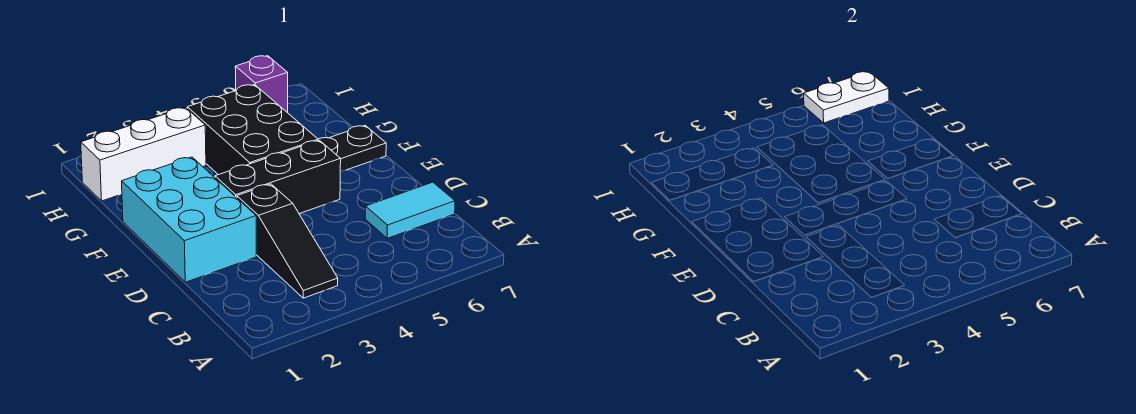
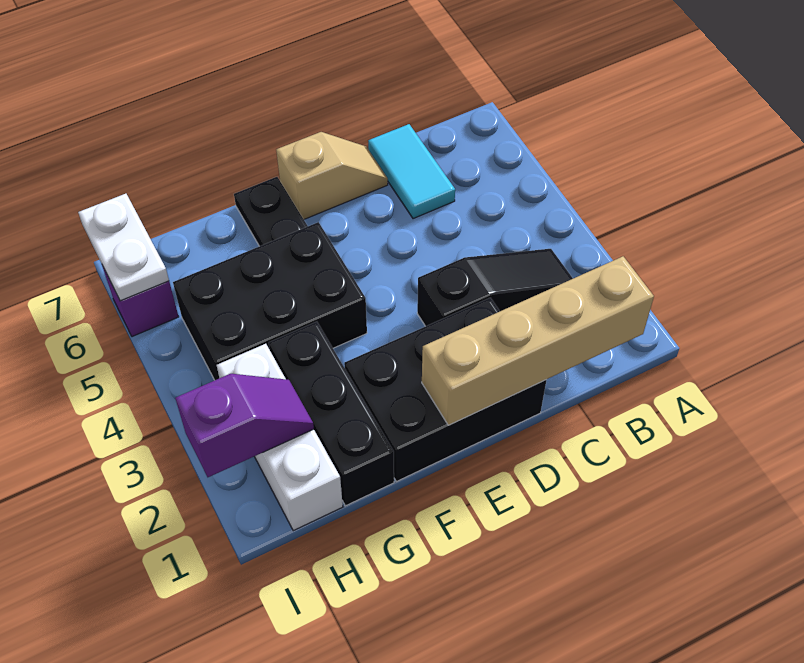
none -> tan 1x4 brick [422,256,654,425]
cyan 2x3 brick [122,157,256,282] -> black 2x3 brick [344,298,546,482]
none -> tan 1x2 slope [276,132,388,219]
black 1x3 brick [215,140,341,214] -> black 1x3 brick moved to [269,322,394,506]
none -> purple 1x2 slope [175,374,314,477]

